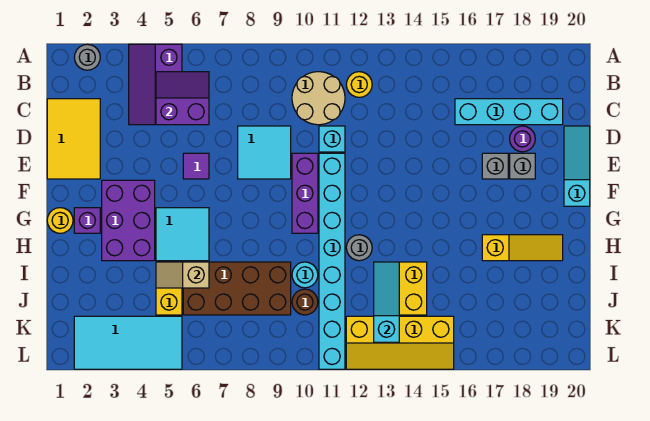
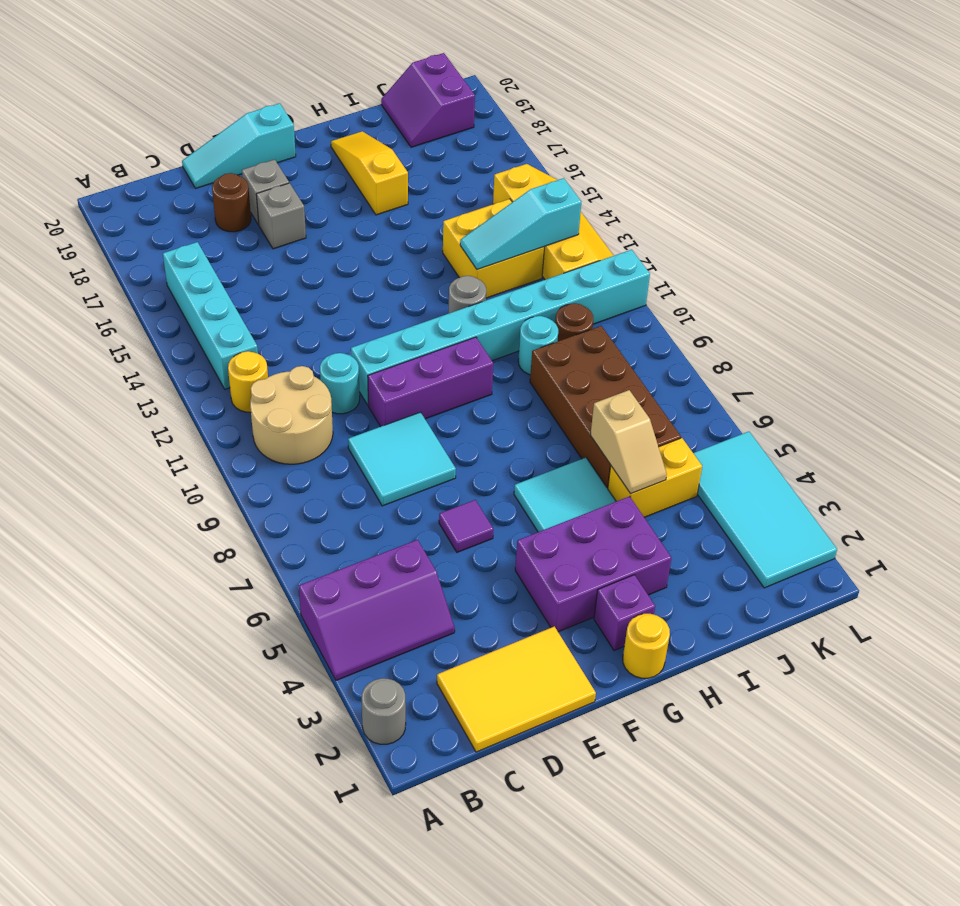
purple 2x2 slope [156,72,209,125] -> purple 2x2 slope moved to [381,53,475,147]
cyan 1x4 brick [455,99,563,125] -> cyan 1x4 brick moved to [163,242,258,389]
cyan 1x1 brick [319,126,345,152] -> cyan 1x1 round brick [320,353,360,414]
purple 1x1 round brick [510,126,535,152] -> brown 1x1 round brick [212,173,251,232]

